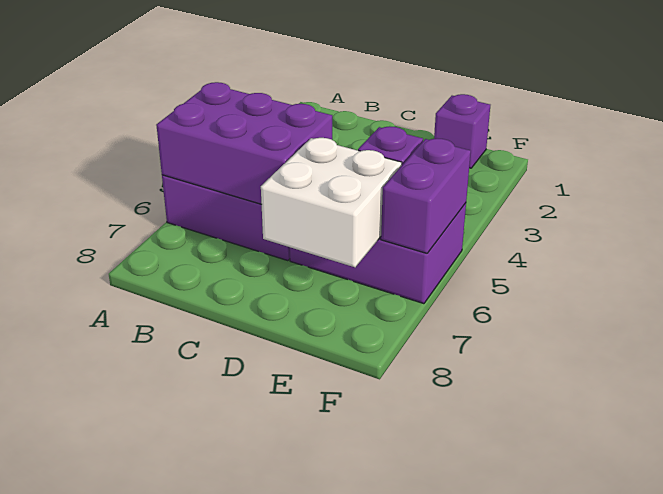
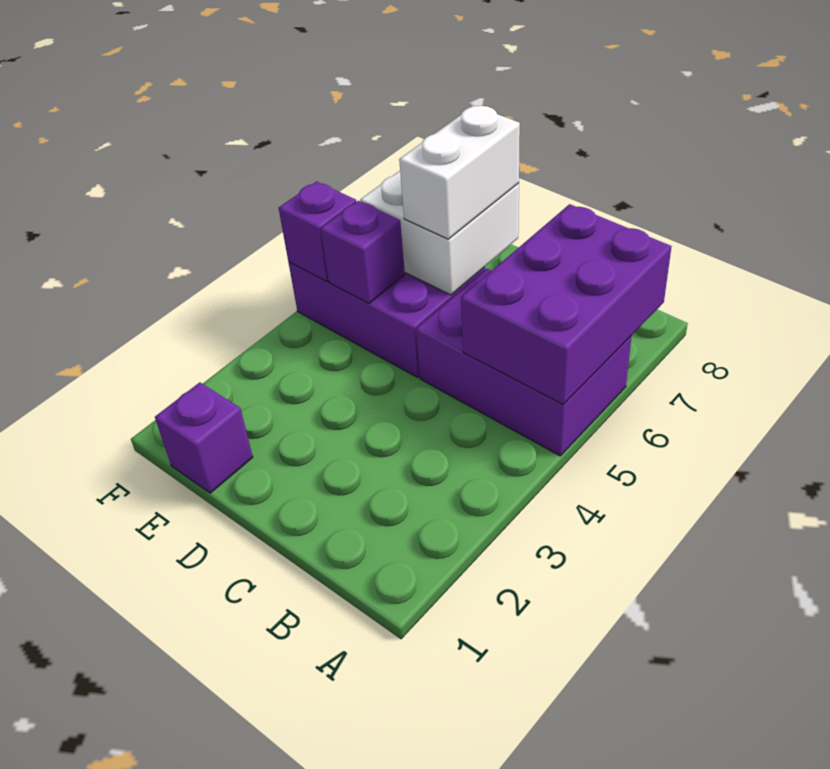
purple 2x3 brick [156,82,332,204] -> purple 2x3 brick turned to [461,204,672,405]
none -> white 1x2 brick [399,106,520,239]
purple 1x2 brick [381,138,471,253] -> purple 1x1 brick [279,182,356,281]

